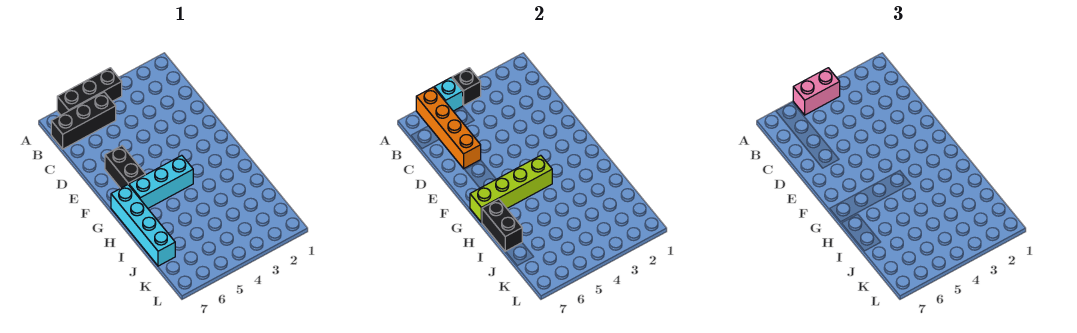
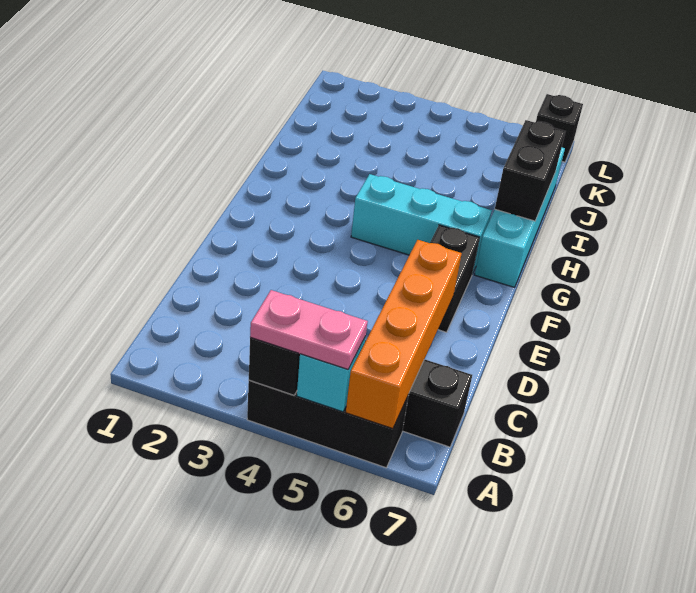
pink 1x2 brick [793,68,840,115] -> pink 1x2 plate [250,290,368,369]
lime 1x4 brick [470,155,552,222] -> none
none -> black 1x1 brick [536,94,583,162]

